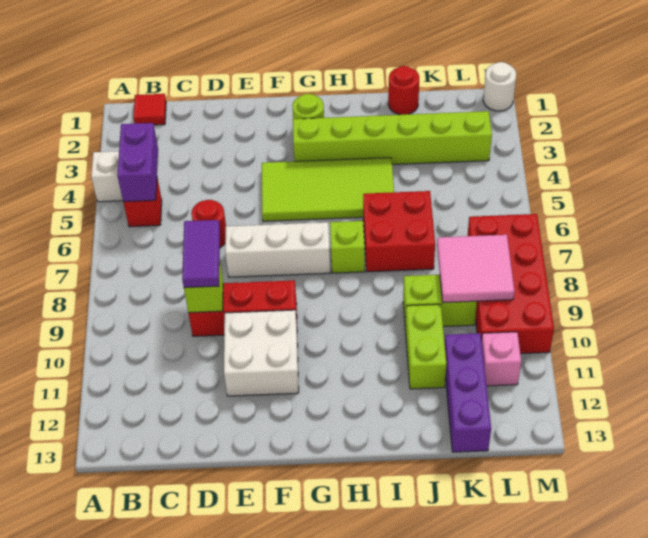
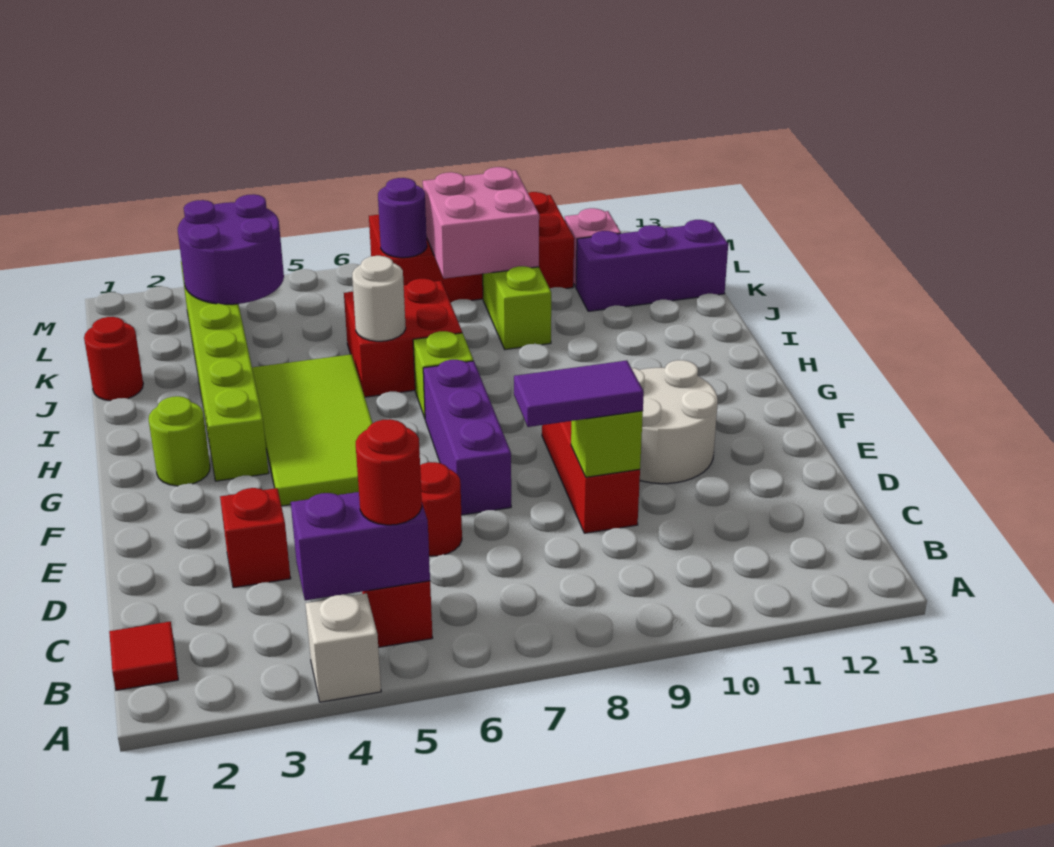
none -> red 1x1 round brick [356,419,422,525]
none -> red 1x1 brick [220,488,291,588]
white 1x3 brick [225,222,330,277] -> purple 1x3 brick [423,360,511,515]
white 2x2 brick [224,310,299,396] -> white 2x2 round brick [632,360,718,484]
lime 1x2 brick [405,304,446,389] -> none
none -> purple 2x2 round brick [178,194,284,304]
pink 2x2 tile [437,235,514,303] -> pink 2x2 brick [423,167,539,279]
none -> purple 1x1 round brick [378,178,427,258]
white 1x1 round brick [483,62,516,111] -> white 1x1 round brick moved to [352,256,406,341]

